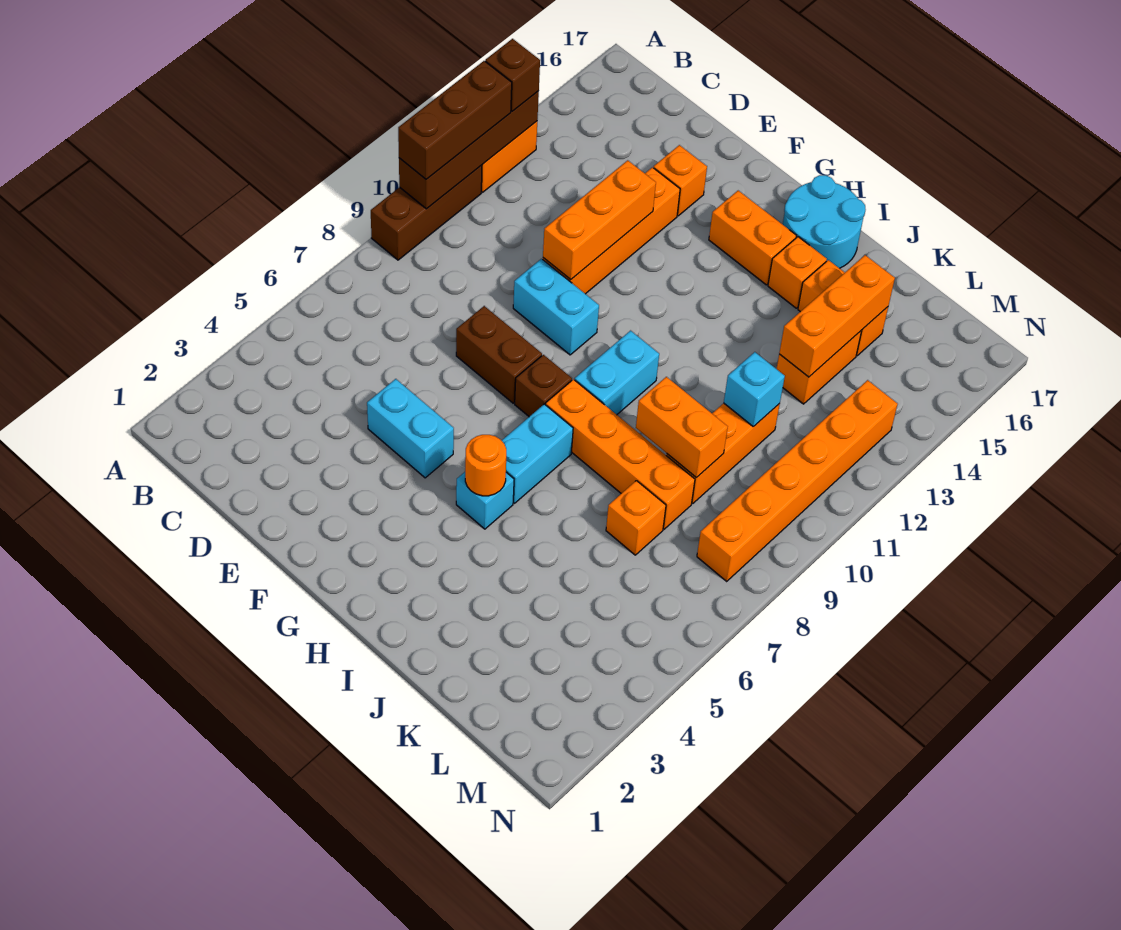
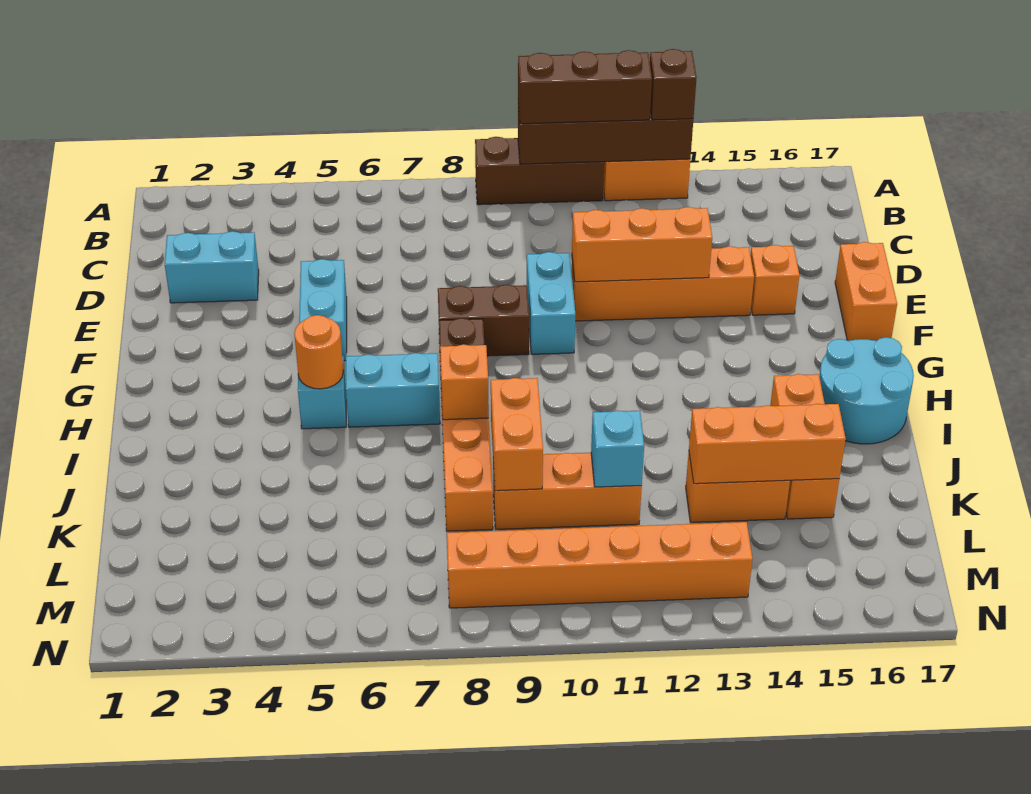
brown 1x2 brick [456,306,542,403] -> brown 1x2 brick turned to [438,285,529,356]
orange 1x2 brick [709,191,796,285] -> orange 1x2 brick moved to [835,242,897,341]
cyan 1x2 brick [575,331,659,415] -> cyan 1x2 brick moved to [165,231,259,303]
orange 1x1 brick [606,481,666,555] -> orange 1x1 brick moved to [440,344,489,420]

